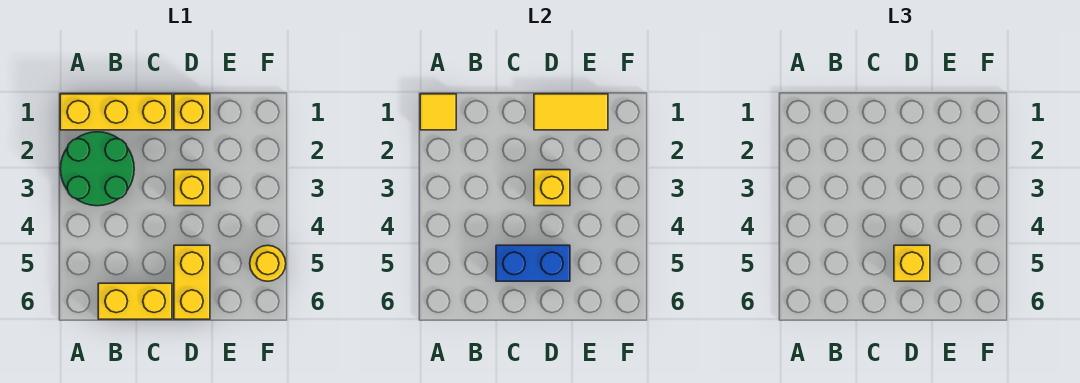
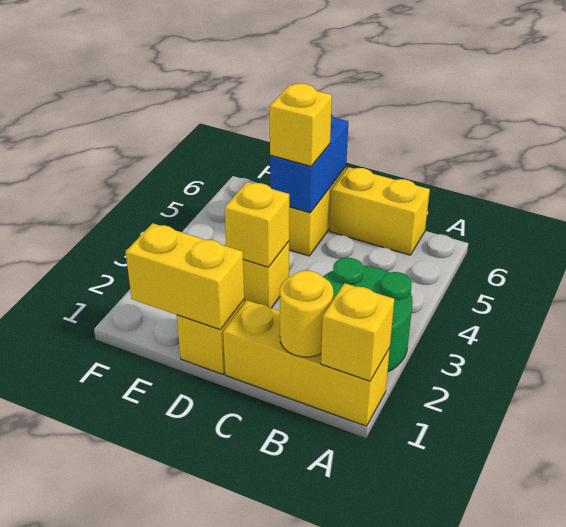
yellow 1x1 tile [420,94,456,130] -> yellow 1x1 brick [321,283,394,381]
blue 1x2 brick [496,245,570,281] -> blue 1x2 brick turned to [270,115,348,213]
yellow 1x2 tile [534,94,608,130] -> yellow 1x2 brick [126,223,244,330]
yellow 1x1 round brick [250,245,286,281] -> yellow 1x1 round brick moved to [280,270,333,357]

